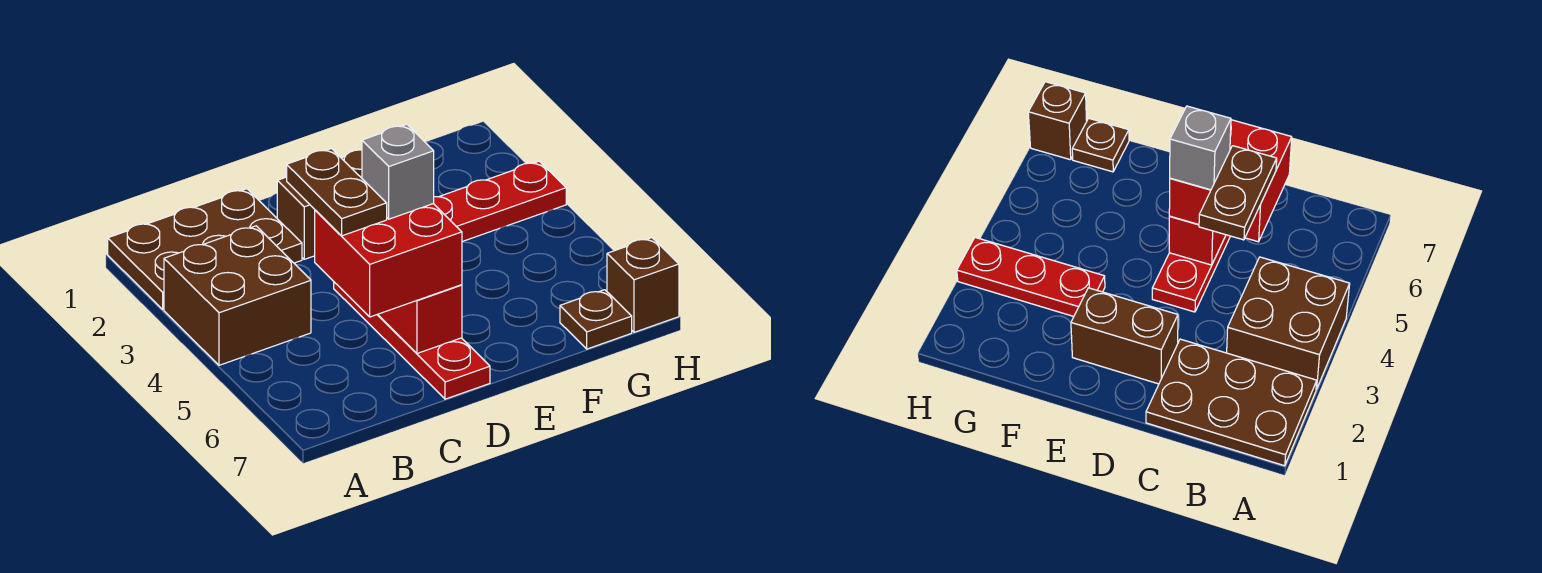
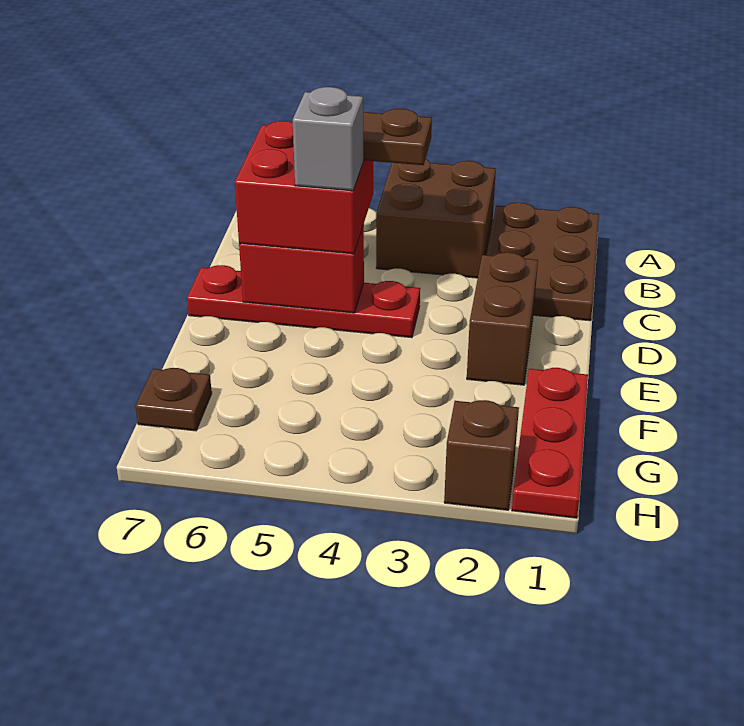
red 1x3 plate [434,161,566,242] -> red 1x3 plate moved to [512,368,588,518]
brown 1x1 brick [607,238,679,332] -> brown 1x1 brick moved to [444,400,519,510]

